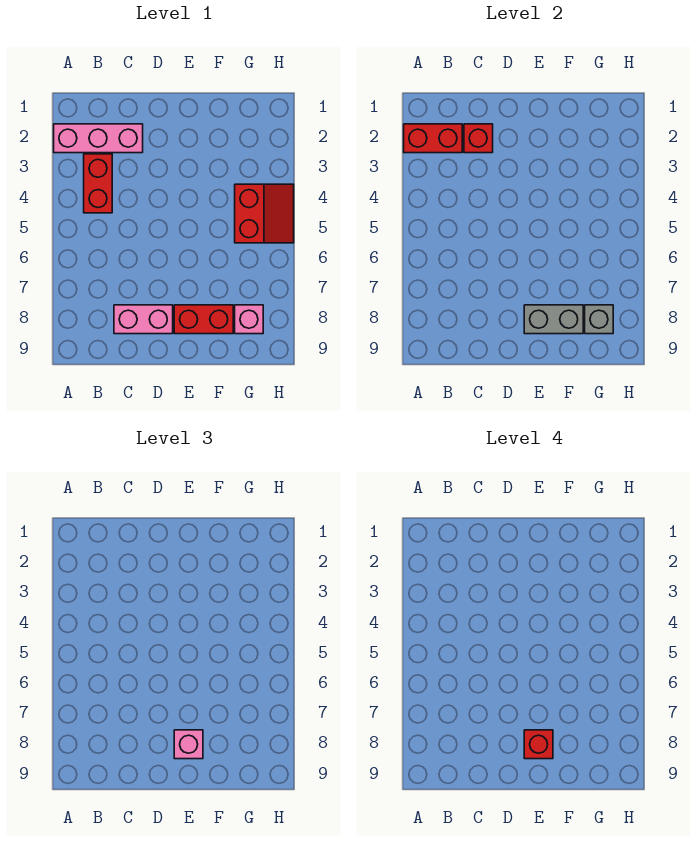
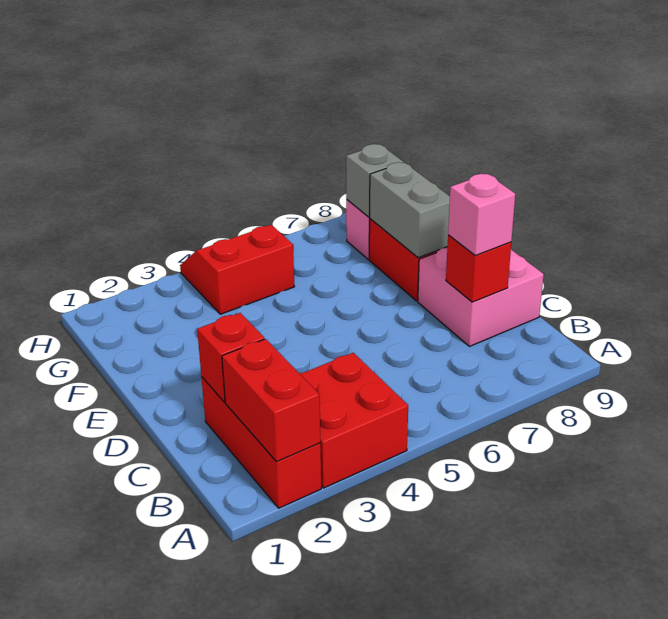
pink 1x3 brick [54,124,143,153] -> red 1x3 brick [201,377,321,508]
red 1x2 brick [84,154,112,213] -> red 2x2 brick [299,353,408,488]
pink 1x2 brick [114,305,173,334] -> pink 2x2 brick [418,247,544,346]
pink 1x1 brick [174,730,203,759] -> pink 1x1 brick moved to [448,174,515,256]
red 1x1 brick [524,730,553,759] -> red 1x1 brick moved to [446,235,511,302]

